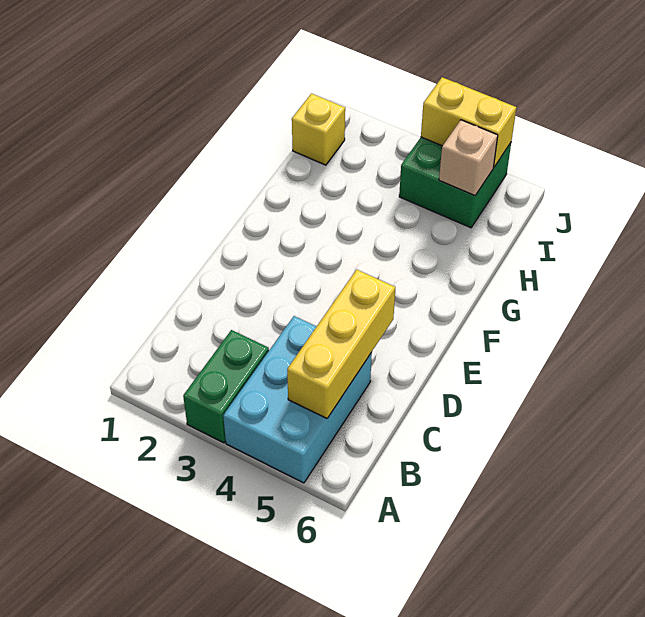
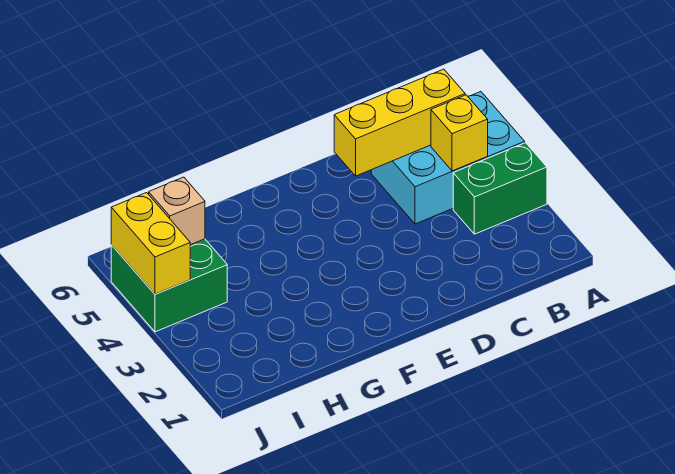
yellow 1x1 brick [292,94,345,165] -> yellow 1x1 brick moved to [431,95,488,171]

